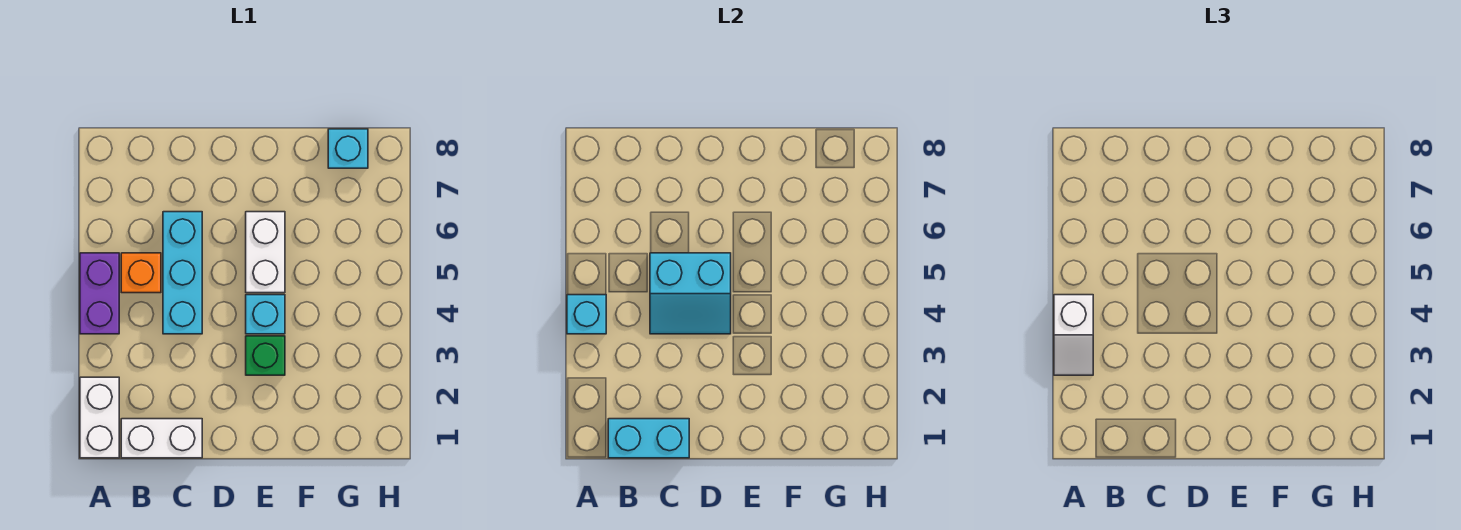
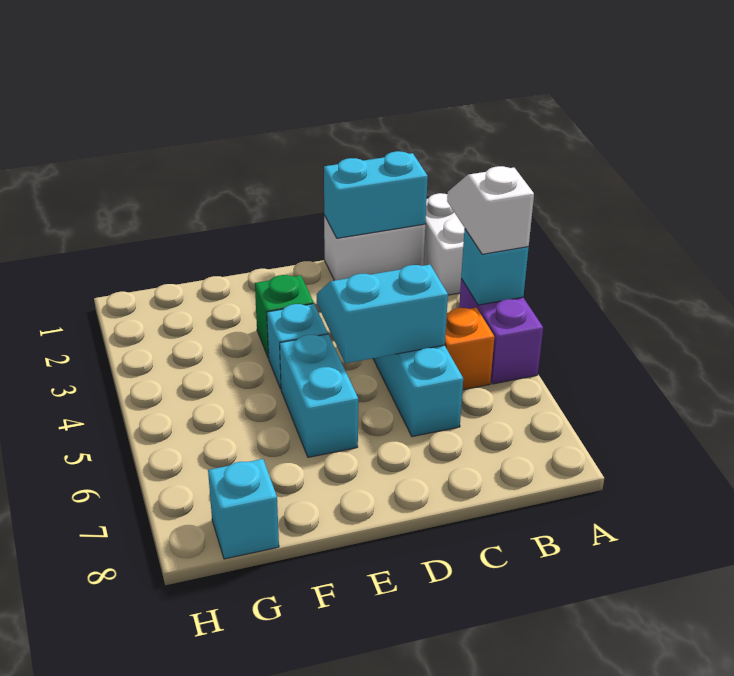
white 1x2 brick [246,212,285,293] -> cyan 1x2 brick [280,334,358,457]

